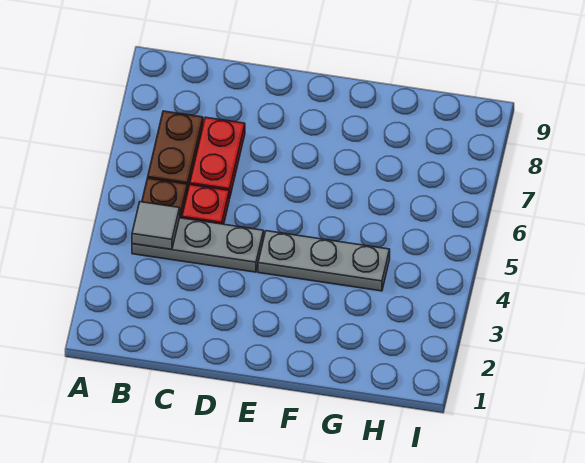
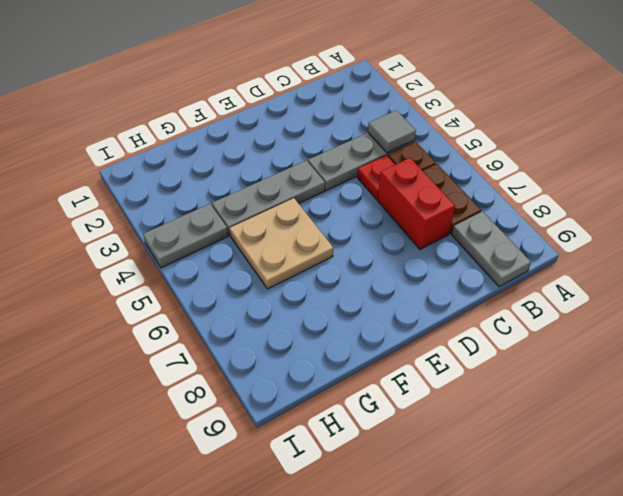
none -> grey 1x2 plate [452,211,531,287]
red 1x2 plate [190,117,245,198] -> red 1x2 brick [378,158,455,249]
none -> tan 2x2 plate [230,198,333,289]
none -> grey 1x2 plate [143,204,228,268]

